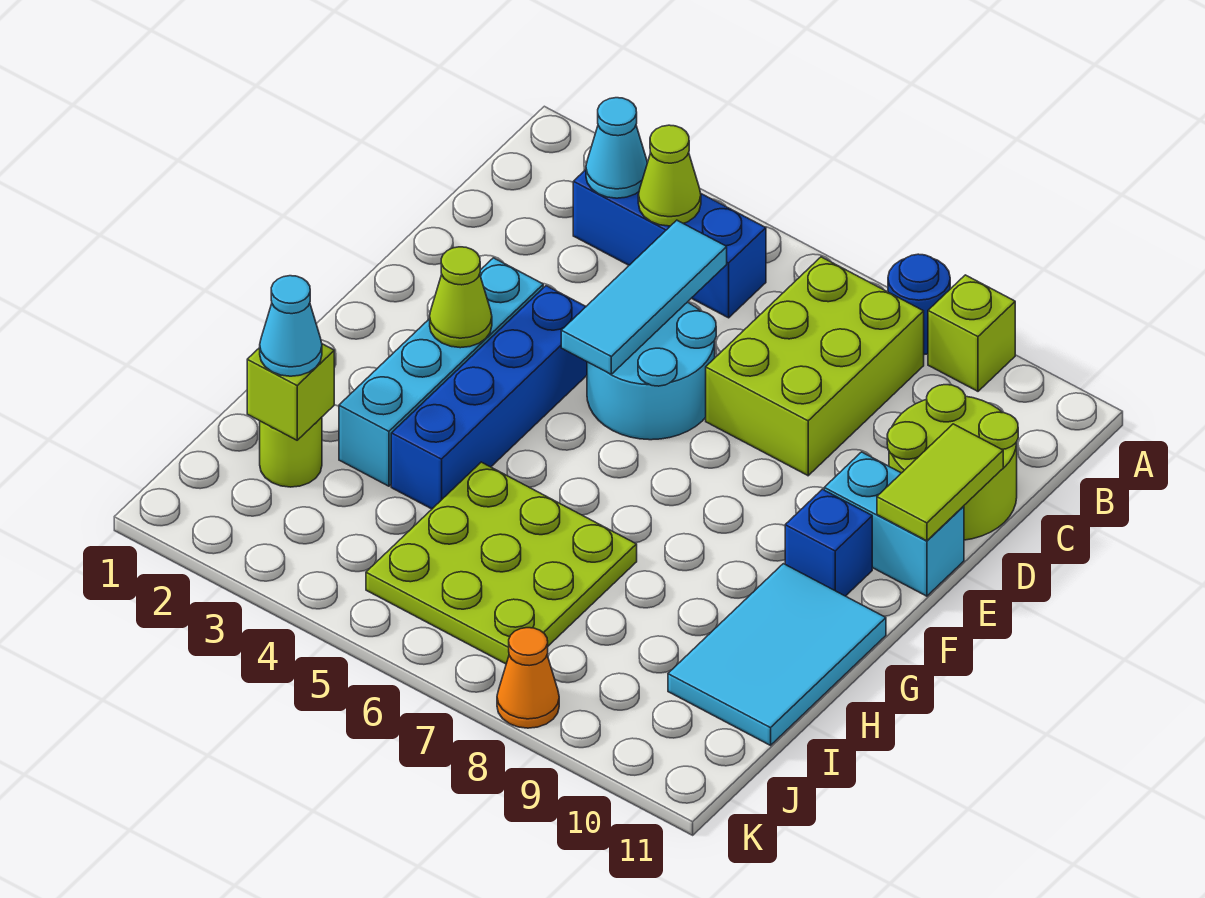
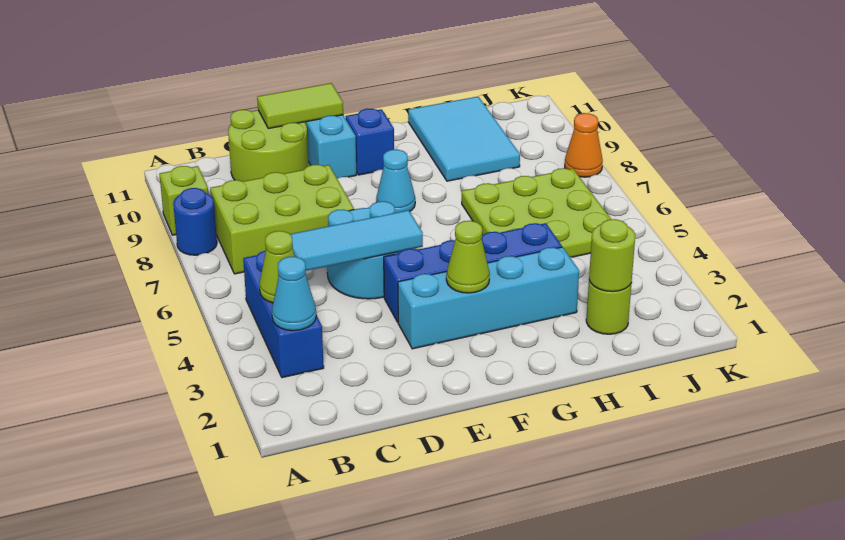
cyan 2x3 tile [668,564,886,745] -> cyan 2x3 tile turned to [408,97,520,181]
lime 1x1 brick [247,344,334,440] -> lime 1x1 round brick [589,219,635,292]
cyan 1x1 cone [260,276,322,376] -> cyan 1x1 cone moved to [376,150,415,213]

